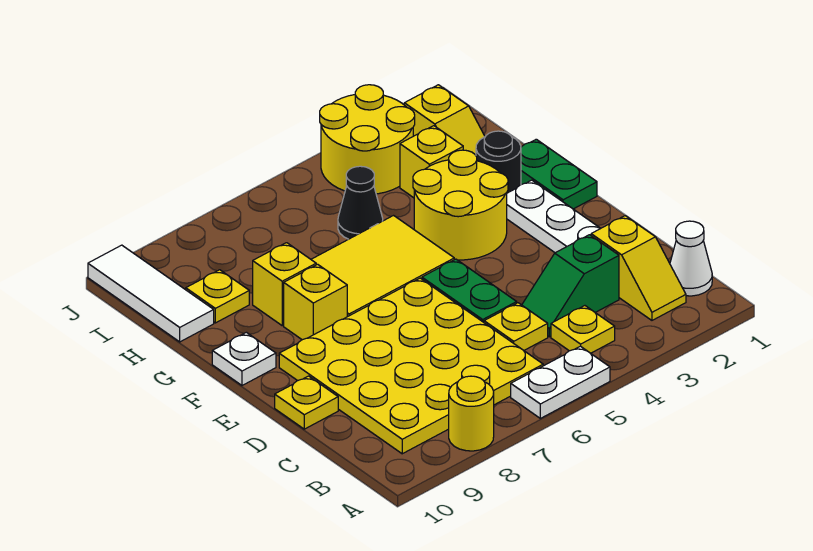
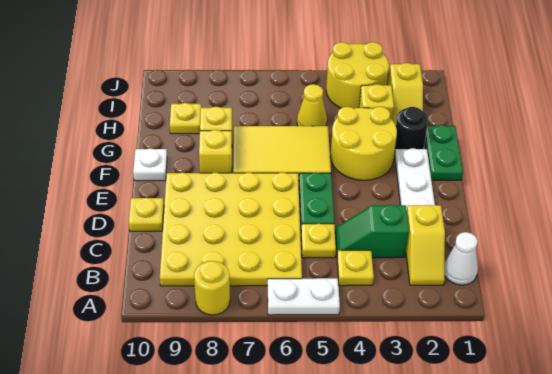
black 1x1 cone [338,166,383,239] -> yellow 1x1 cone [297,84,327,126]
white 1x3 tile [88,245,214,342] -> none

